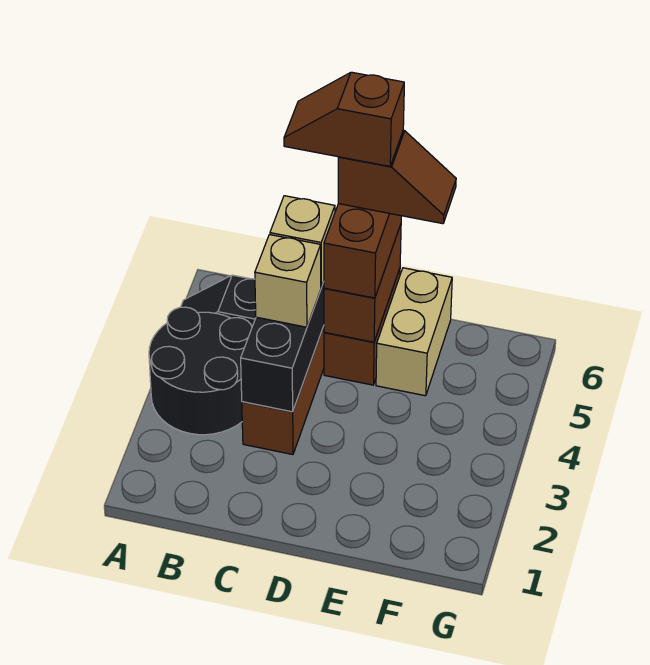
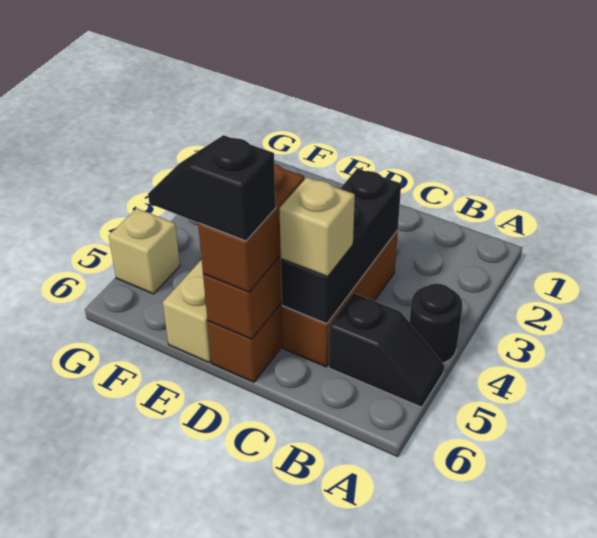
black 2x2 round brick [149,307,252,435] -> black 1x1 round brick [409,284,463,363]
tan 1x1 brick [255,235,321,327] -> tan 1x1 brick moved to [109,208,180,294]
brown 1x2 slope [284,72,404,166] -> none
brown 1x2 slope [338,130,456,224] -> black 1x2 slope [148,135,276,241]

